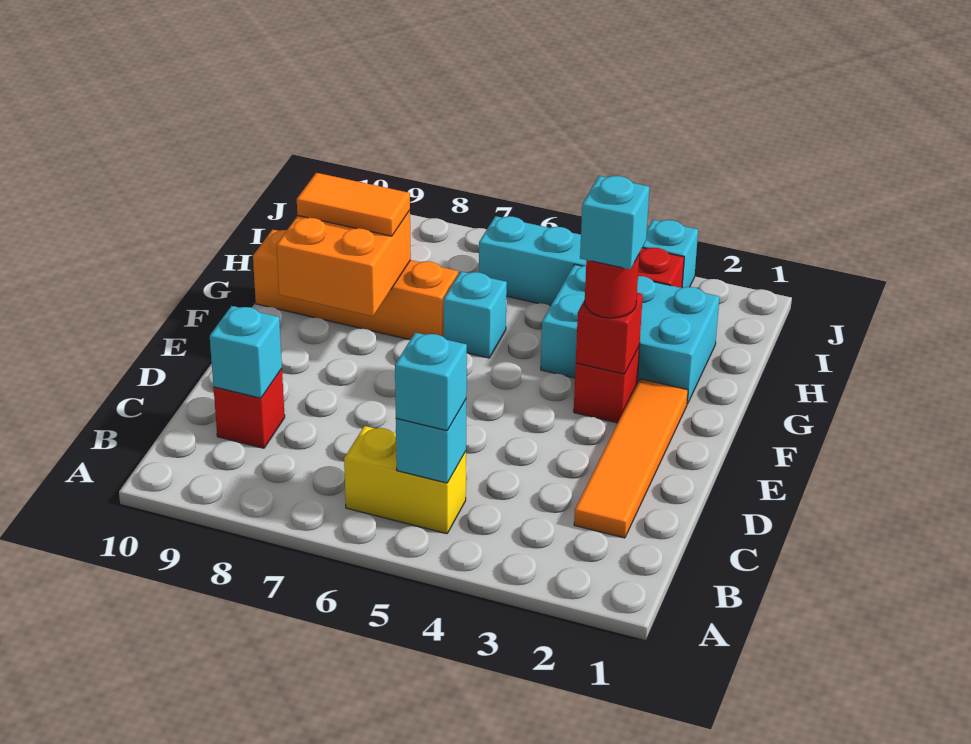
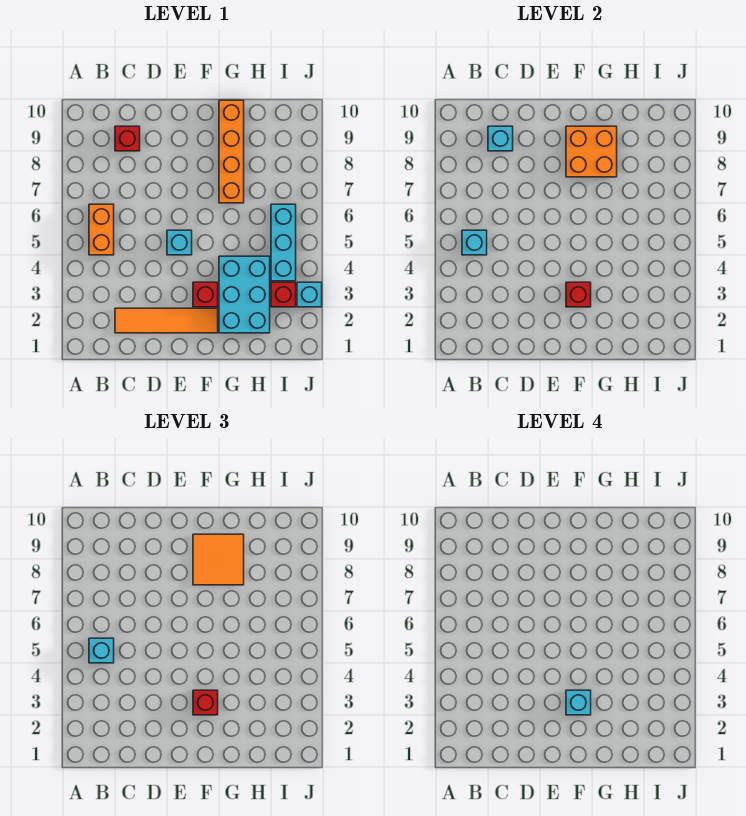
yellow 1x2 brick [344,426,466,534] -> orange 1x2 brick [89,204,114,255]
red 1x1 round brick [585,255,639,318] -> red 1x1 brick [193,690,218,715]
cyan 1x1 brick [444,272,507,358] -> cyan 1x1 brick moved to [167,230,192,255]
orange 1x2 tile [297,173,410,236] -> orange 2x2 tile [193,534,244,585]

